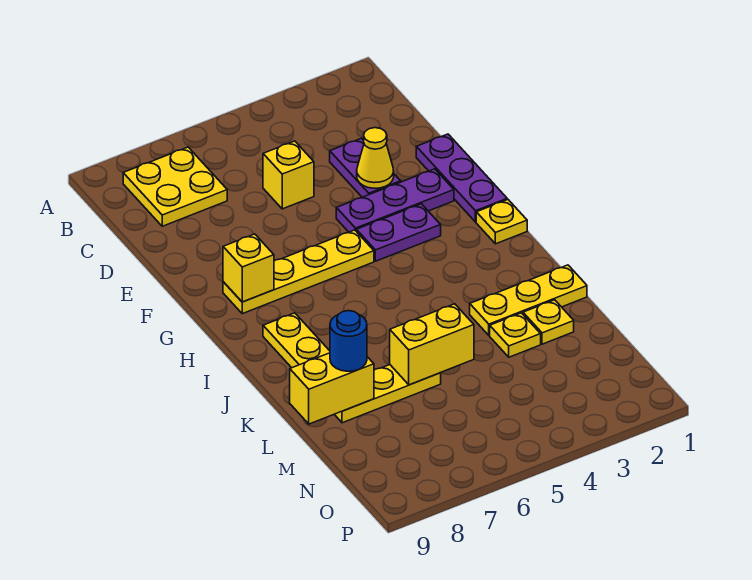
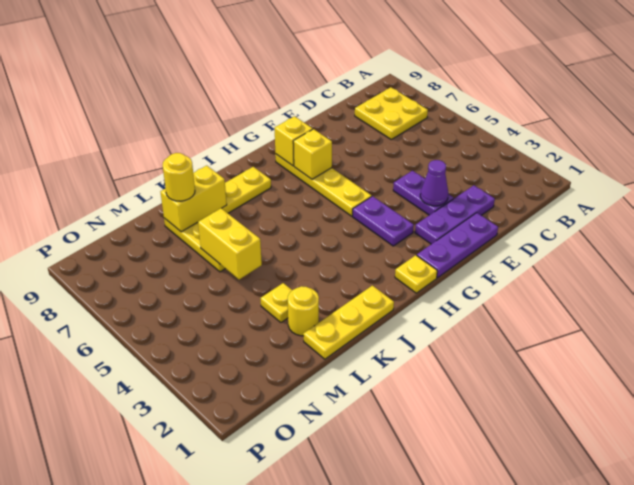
purple 1x2 plate [330,138,401,197] -> purple 1x2 plate turned to [393,171,454,215]
yellow 1x1 brick [263,141,314,209] -> yellow 1x1 brick moved to [293,129,332,179]
yellow 1x1 cone [357,128,394,188] -> purple 1x1 cone [420,160,448,206]
purple 1x3 plate [336,169,454,232] -> purple 1x3 plate turned to [415,185,495,244]
yellow 1x3 plate [470,265,587,335] -> yellow 1x3 plate turned to [303,286,394,359]
yellow 1x1 plate [523,300,574,344] -> yellow 1x1 round brick [288,286,319,336]
yellow 1x2 brick [290,353,374,424] -> yellow 1x2 brick turned to [161,166,227,232]
blue 1x1 round brick [330,311,367,371] -> yellow 1x1 round brick [163,153,195,201]

